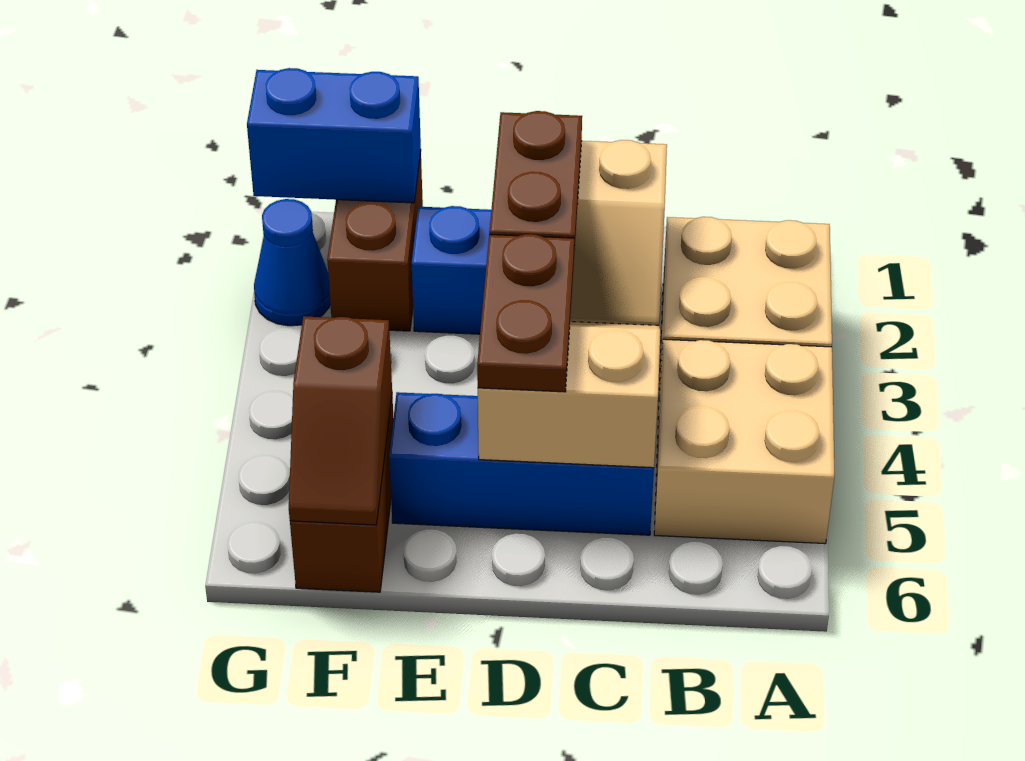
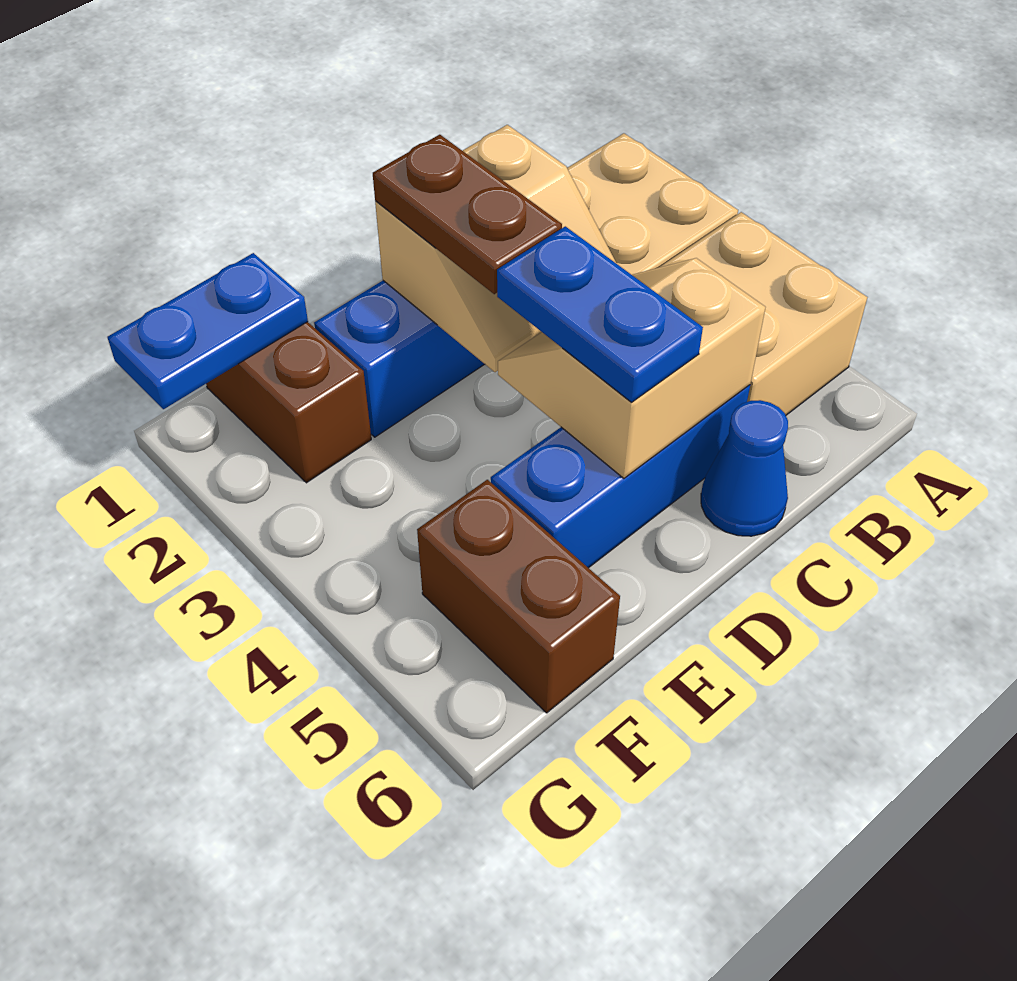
brown 1x2 plate [477,234,574,392] -> blue 1x2 plate [497,226,703,402]
blue 1x2 brick [247,68,421,203] -> blue 1x2 plate [107,253,308,409]
brown 1x2 slope [289,316,392,525] -> none
blue 1x1 cone [254,199,330,326] -> blue 1x1 cone moved to [701,400,788,536]

